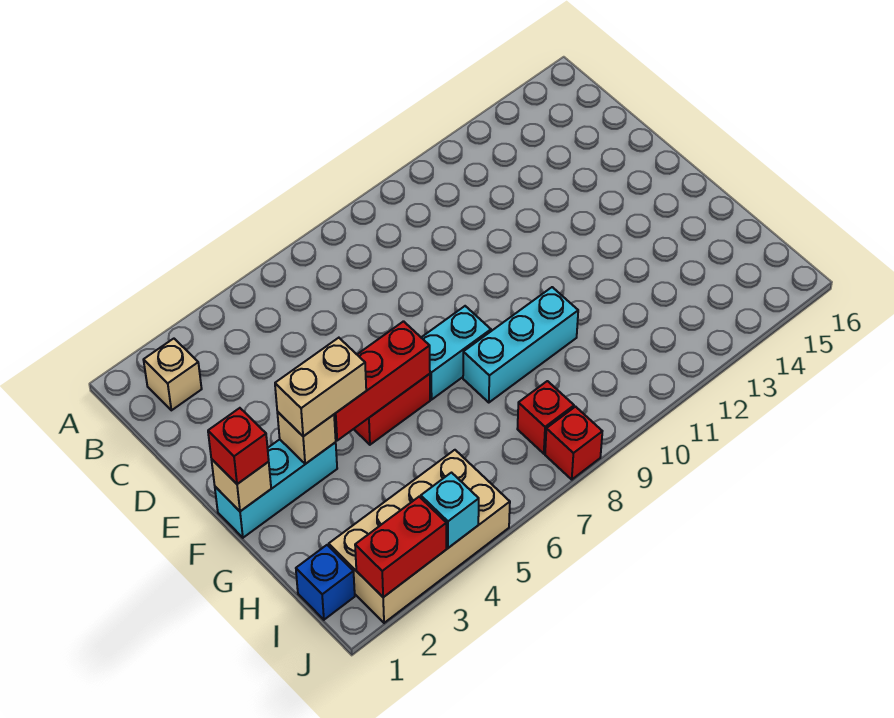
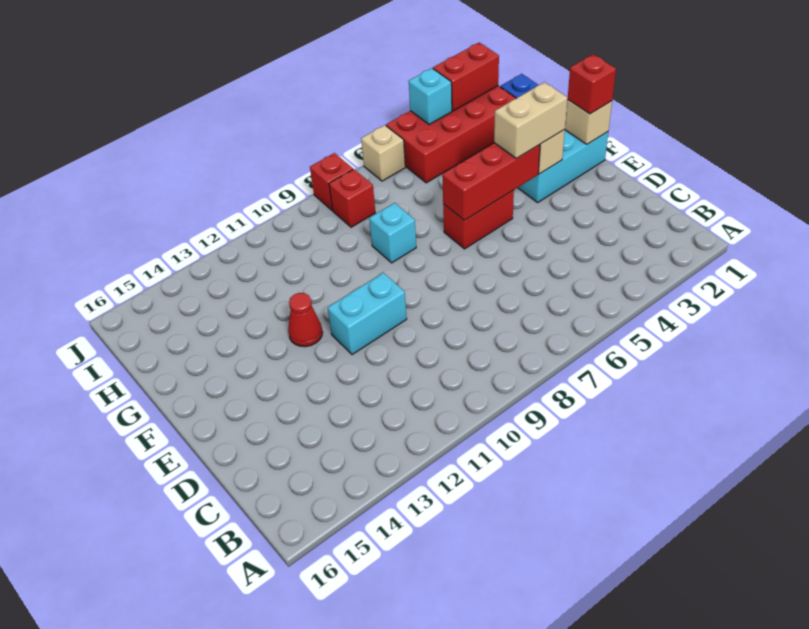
tan 1x1 brick [144,339,202,410] -> tan 1x1 brick moved to [361,125,405,181]
cyan 1x2 brick [421,306,491,400] -> cyan 1x2 brick moved to [328,273,407,355]
none -> red 1x1 cone [288,293,323,347]
cyan 1x3 brick [463,287,578,403] -> cyan 1x1 brick [369,203,416,263]
tan 2x4 brick [329,450,510,623] -> red 2x4 brick [386,86,516,183]

